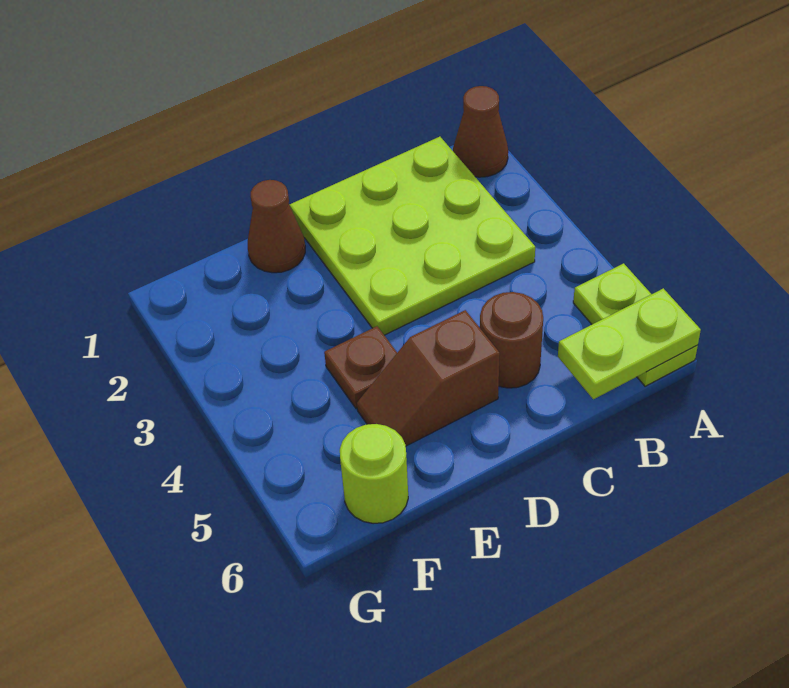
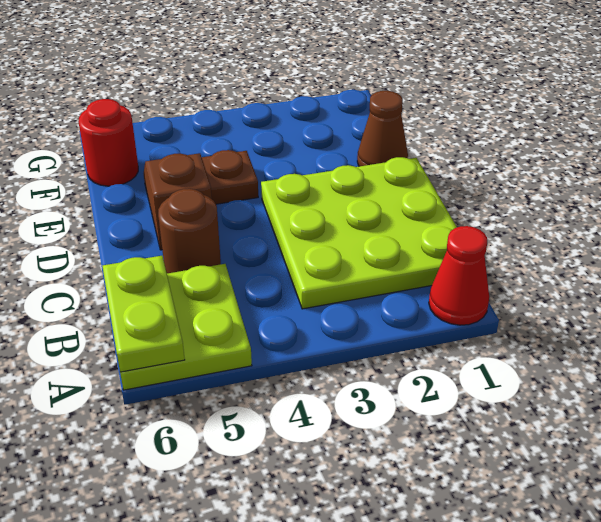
brown 1x1 cone [453,86,508,177] -> red 1x1 cone [429,226,489,325]
lime 1x2 plate [573,263,698,386] -> lime 2x2 plate [120,264,252,390]
lime 1x1 round brick [340,424,408,524] -> red 1x1 round brick [78,99,138,186]

